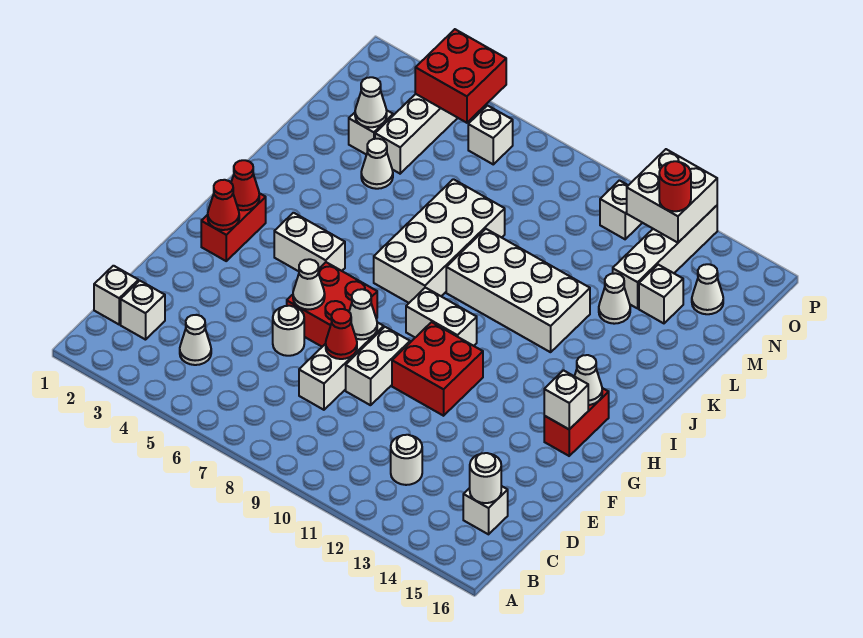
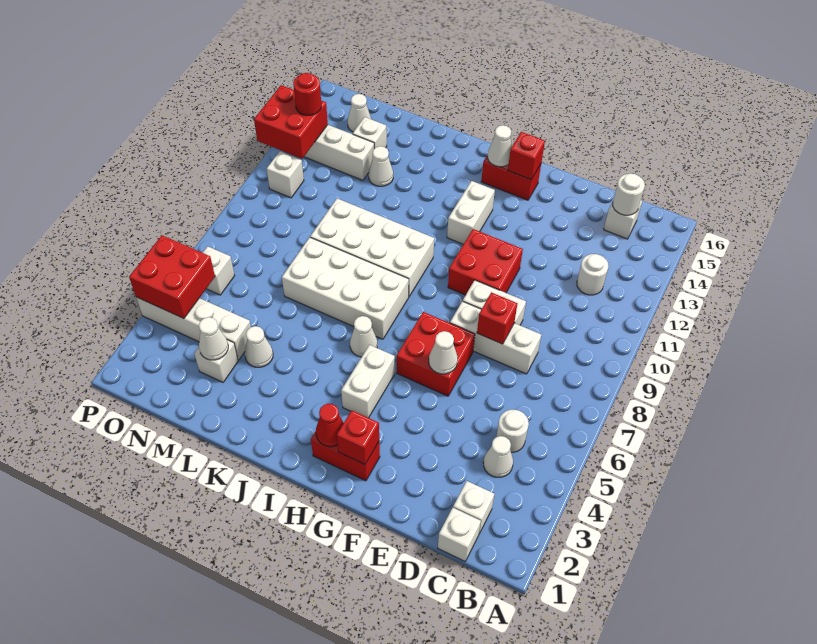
white 1x1 round brick [273,306,304,356] -> white 1x1 round brick moved to [496,410,529,452]
red 1x1 cone [326,309,357,359] -> red 1x1 brick [477,292,517,344]
white 1x1 cone [349,289,377,339] -> white 1x1 cone moved to [350,316,377,357]
red 1x1 cone [208,180,239,230] -> red 1x1 brick [337,410,379,464]
white 1x1 brick [544,370,588,429] -> red 1x1 brick [508,132,545,180]
white 1x2 brick [406,288,477,346] -> white 1x2 brick moved to [447,181,495,244]
white 2x4 brick [446,229,590,352] -> white 2x4 brick turned to [310,198,434,296]
white 2x2 brick [627,149,717,243] -> red 2x2 brick [254,85,328,159]

